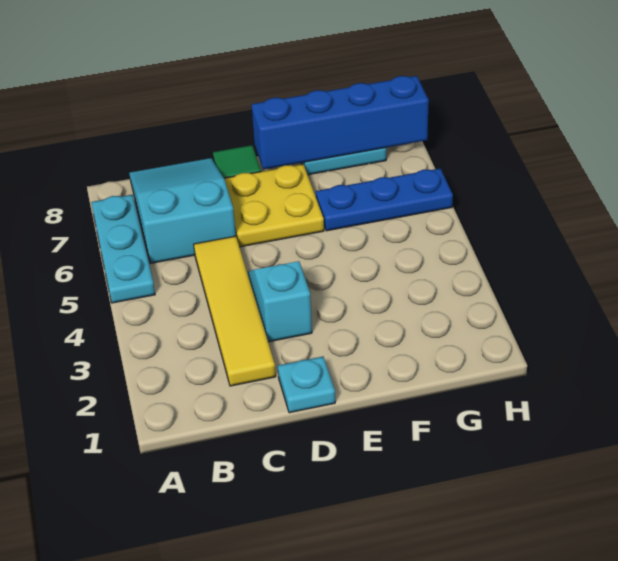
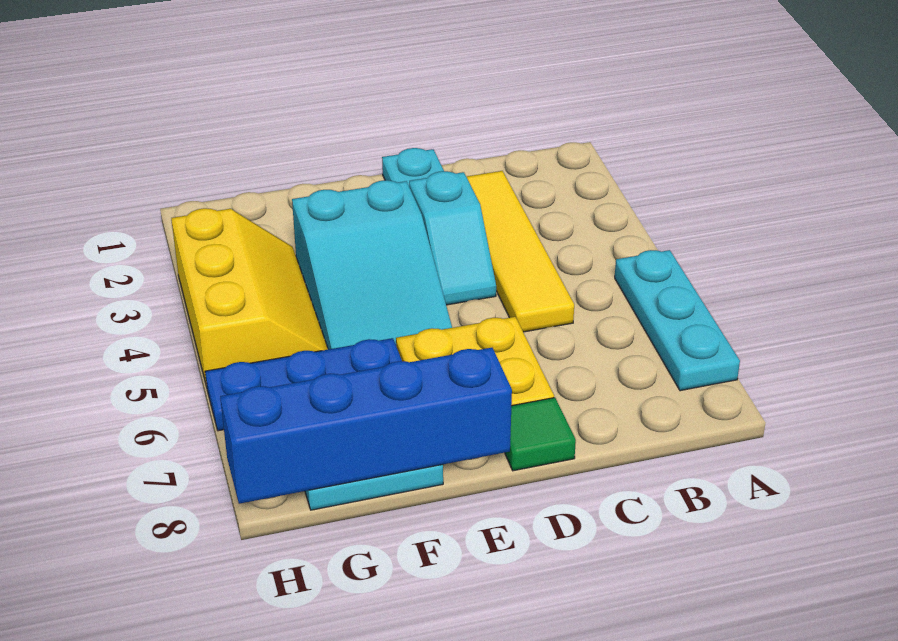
cyan 2x3 slope [129,158,236,263] -> cyan 2x3 slope moved to [292,180,452,349]
none -> yellow 2x3 slope [171,208,328,387]

